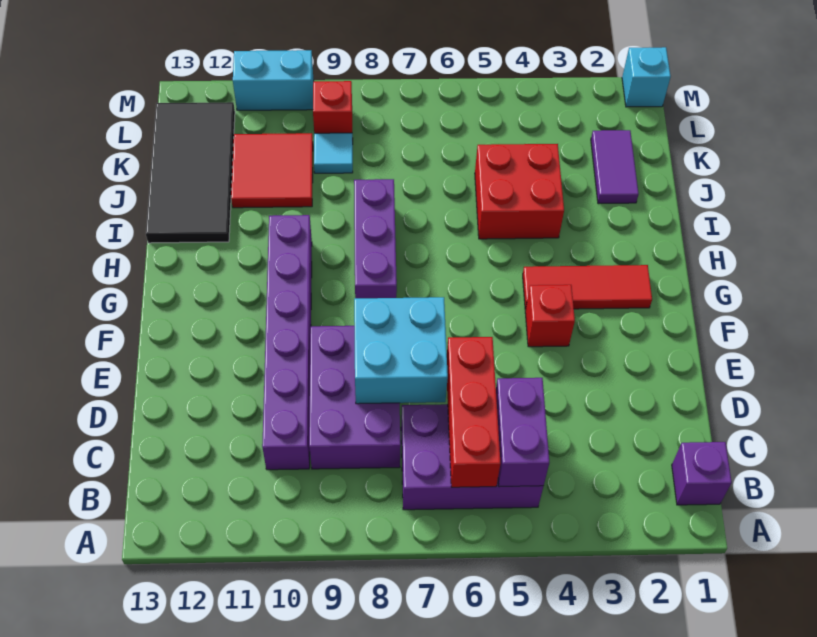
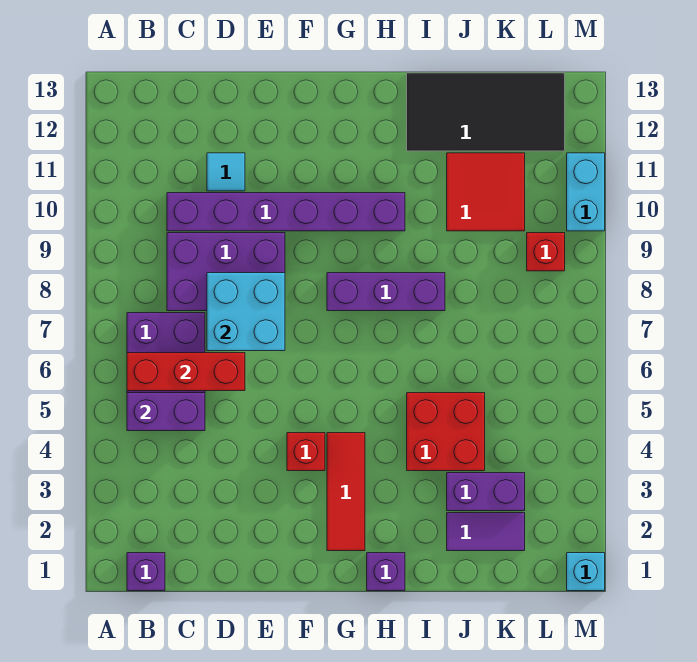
none -> purple 1x1 brick [367,553,405,591]
none -> purple 1x2 brick [447,473,525,511]
cyan 1x1 tile [314,133,353,173] -> cyan 1x1 tile moved to [207,153,245,191]

